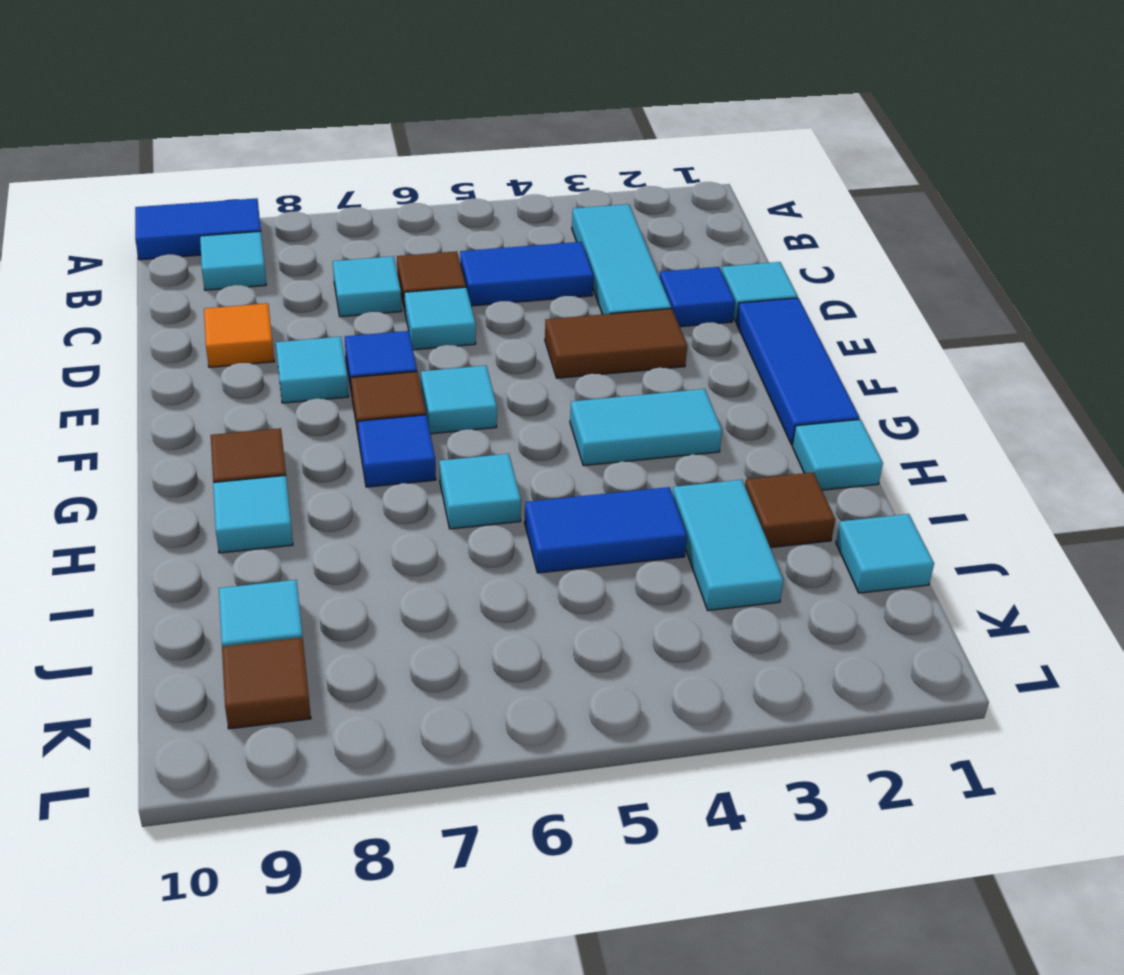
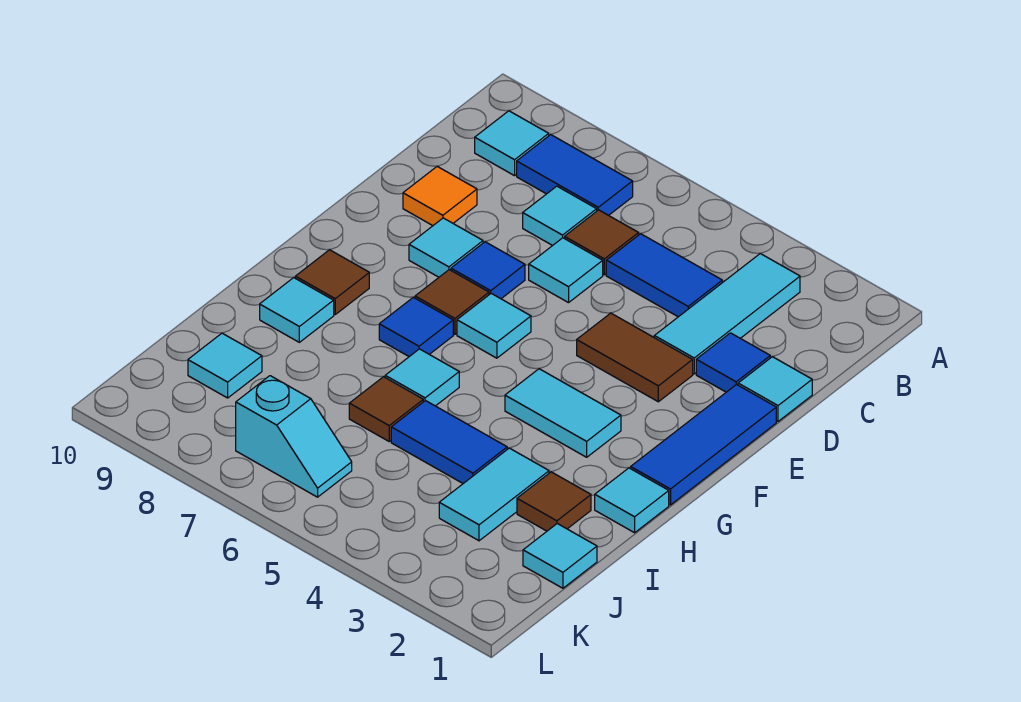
blue 1x2 tile [135,198,261,260] -> blue 1x2 tile moved to [517,135,633,215]
none -> cyan 1x2 slope [236,376,352,497]
brown 1x1 tile [222,638,311,729] -> brown 1x1 tile moved to [349,377,423,441]

